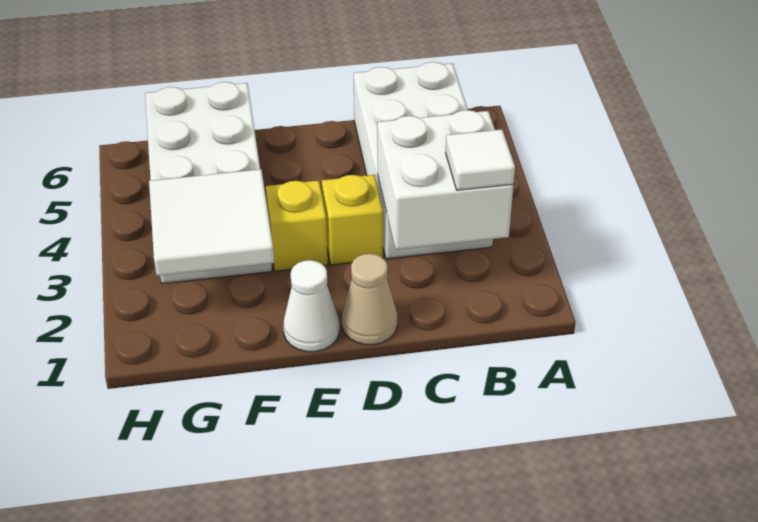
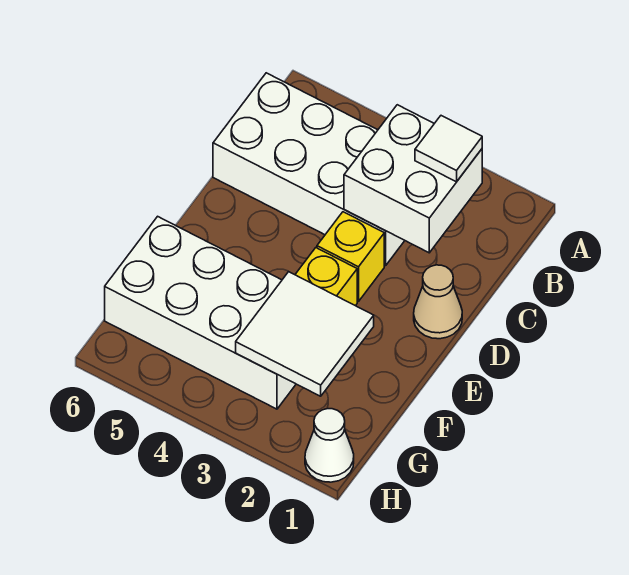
white 1x1 cone [283,260,339,352] -> white 1x1 cone moved to [305,409,354,482]

